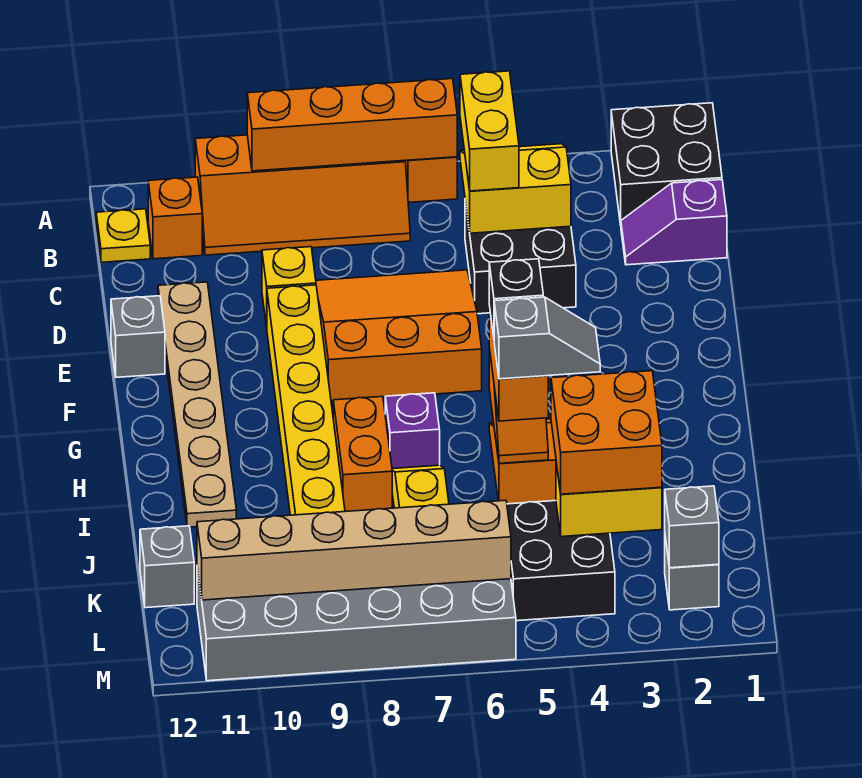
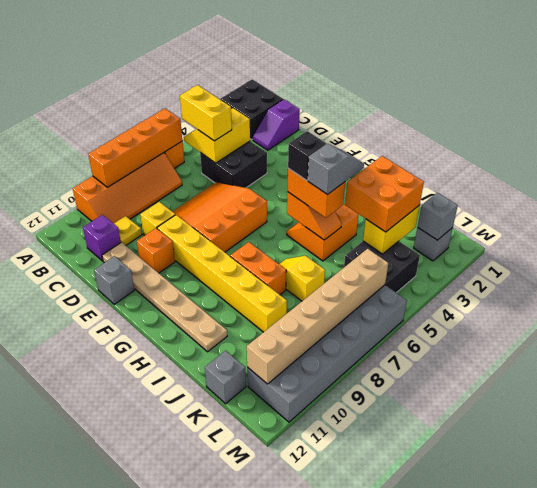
orange 1x1 brick [148,177,202,259] -> orange 1x1 brick moved to [137,228,175,273]
yellow 1x1 plate [96,209,150,262] -> yellow 1x1 plate moved to [114,216,142,245]
purple 1x1 brick [385,393,440,469] -> purple 1x1 brick moved to [83,215,121,261]

